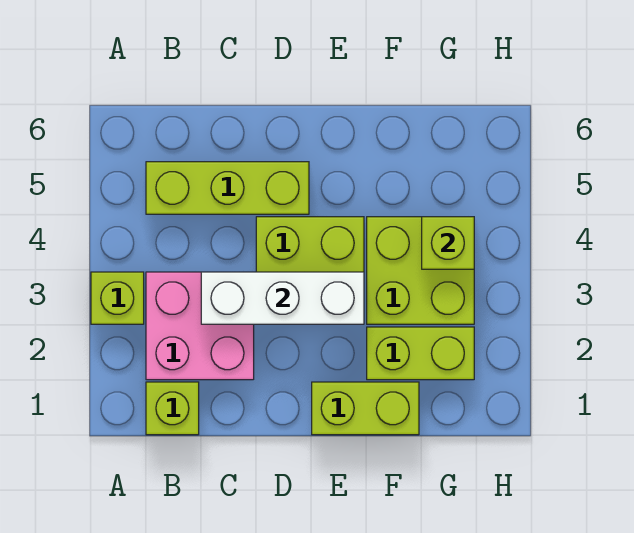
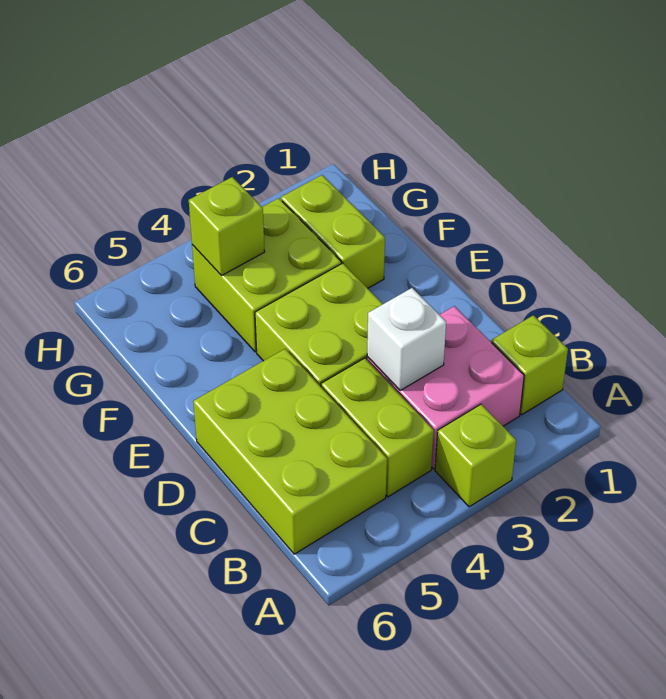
lime 1x3 brick [146,162,309,214] -> lime 2x3 brick [193,349,387,554]
white 1x3 brick [201,272,364,324] -> white 1x1 brick [367,288,446,390]
lime 1x2 brick [312,382,419,435] -> lime 1x2 brick moved to [321,358,434,497]

